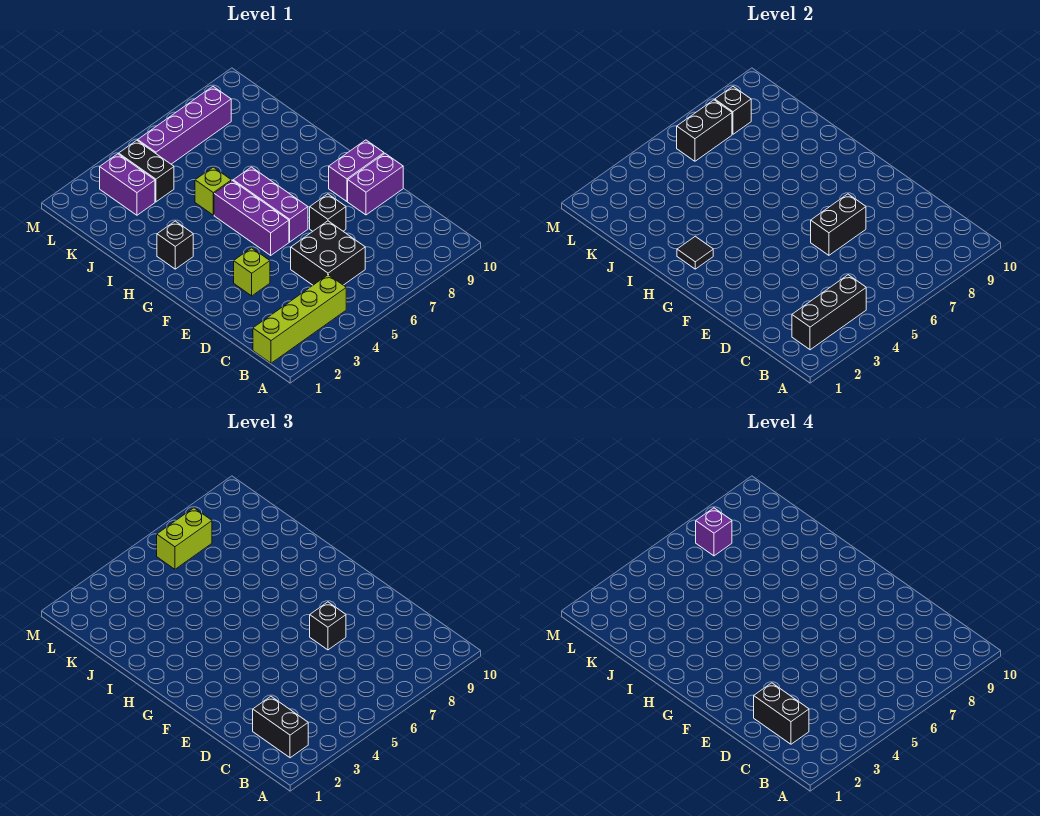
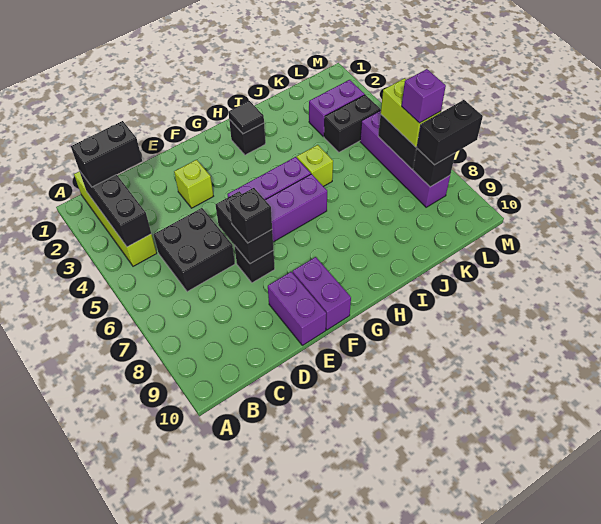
black 1x2 brick [754,683,809,744] -> black 1x2 brick moved to [417,100,483,165]

